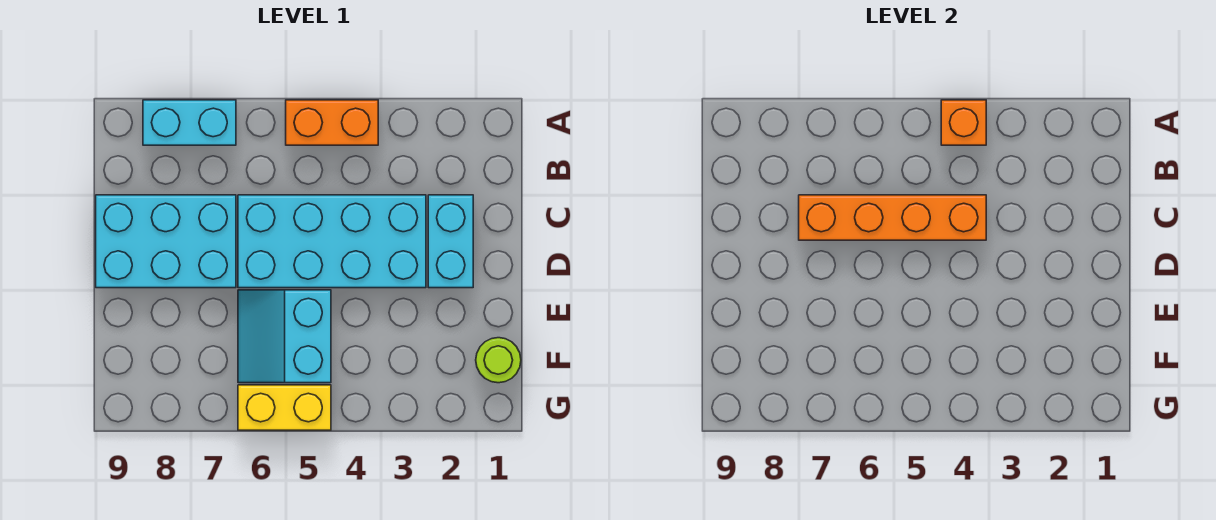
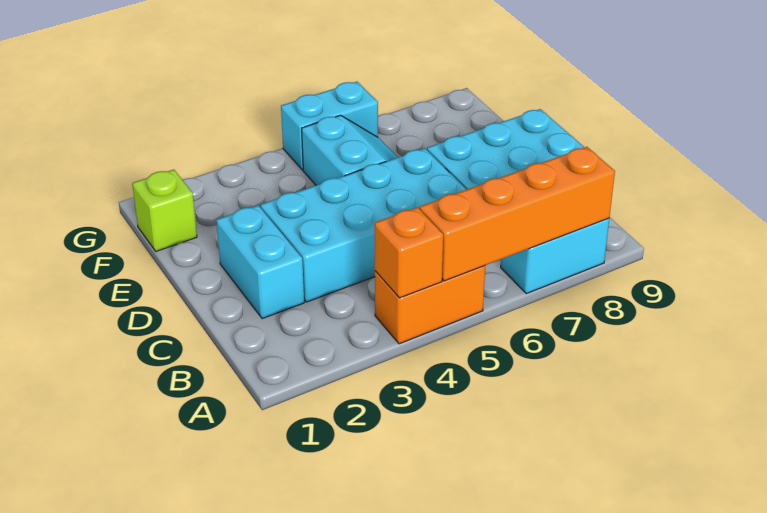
orange 1x4 brick [799,195,986,240] -> orange 1x4 brick moved to [420,147,615,281]
lime 1x1 round brick [476,338,521,383] -> lime 1x1 brick [132,169,197,251]
yellow 1x2 brick [238,385,331,430] -> cyan 1x2 brick [281,82,378,170]

